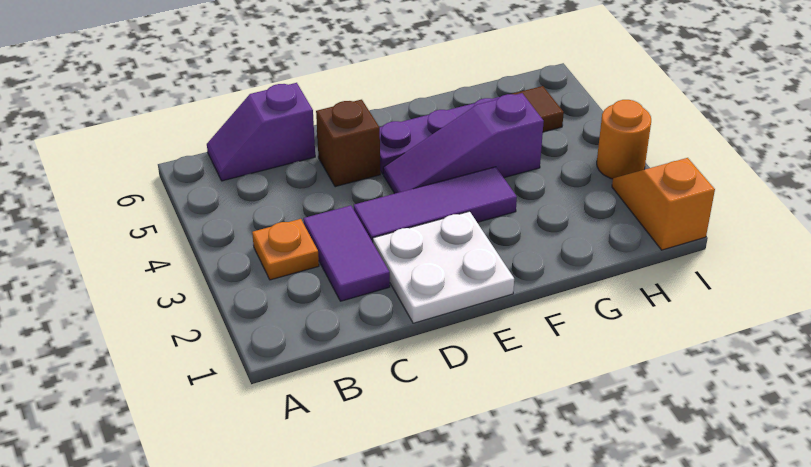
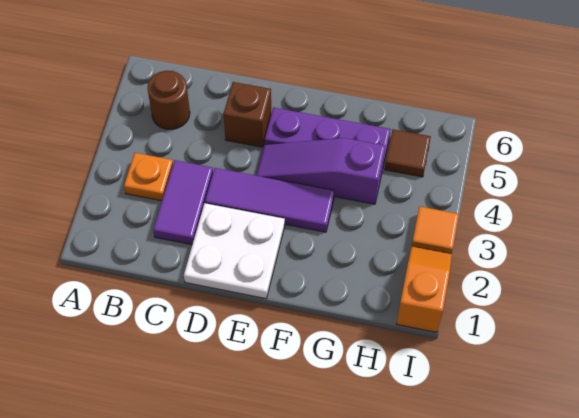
none -> brown 1x1 round brick [147,71,190,130]
purple 1x2 slope [207,83,315,181] -> none
orange 1x1 round brick [597,100,651,179] -> orange 1x1 tile [412,207,459,254]

